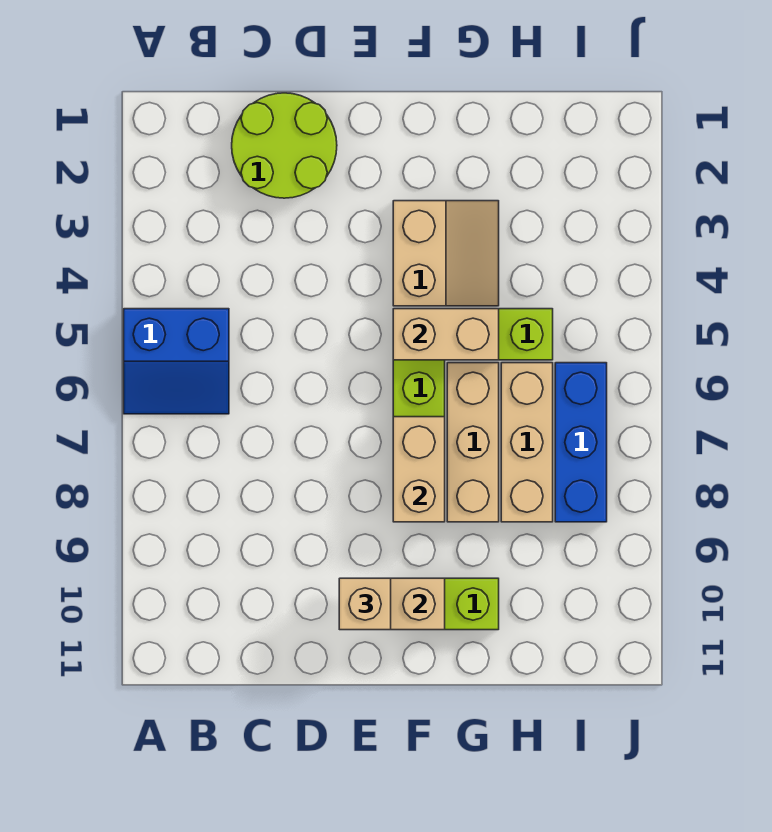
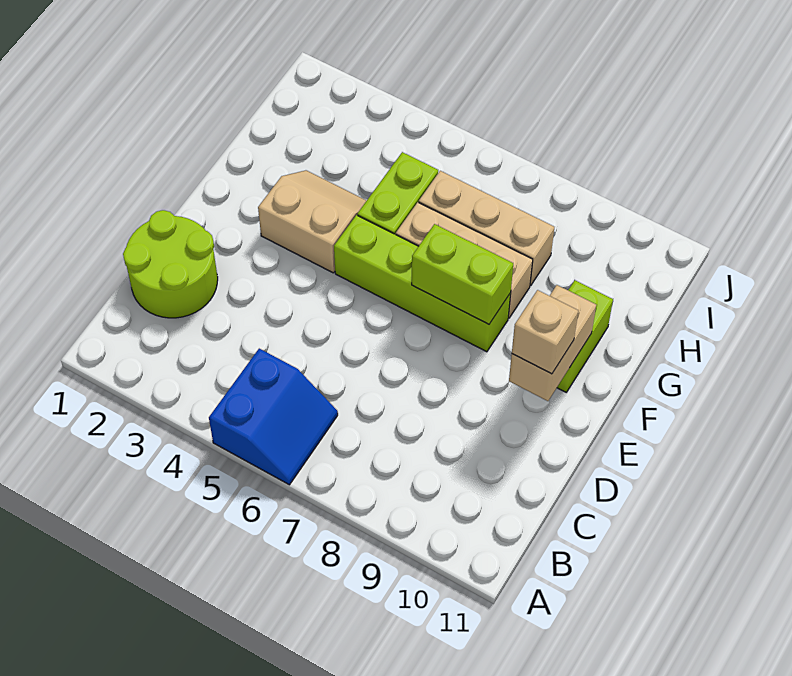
tan 1x2 brick [393,309,499,360] -> none
tan 1x2 brick [393,417,445,522] -> lime 1x2 brick [412,224,513,324]
blue 1x3 brick [555,363,607,522] -> none

